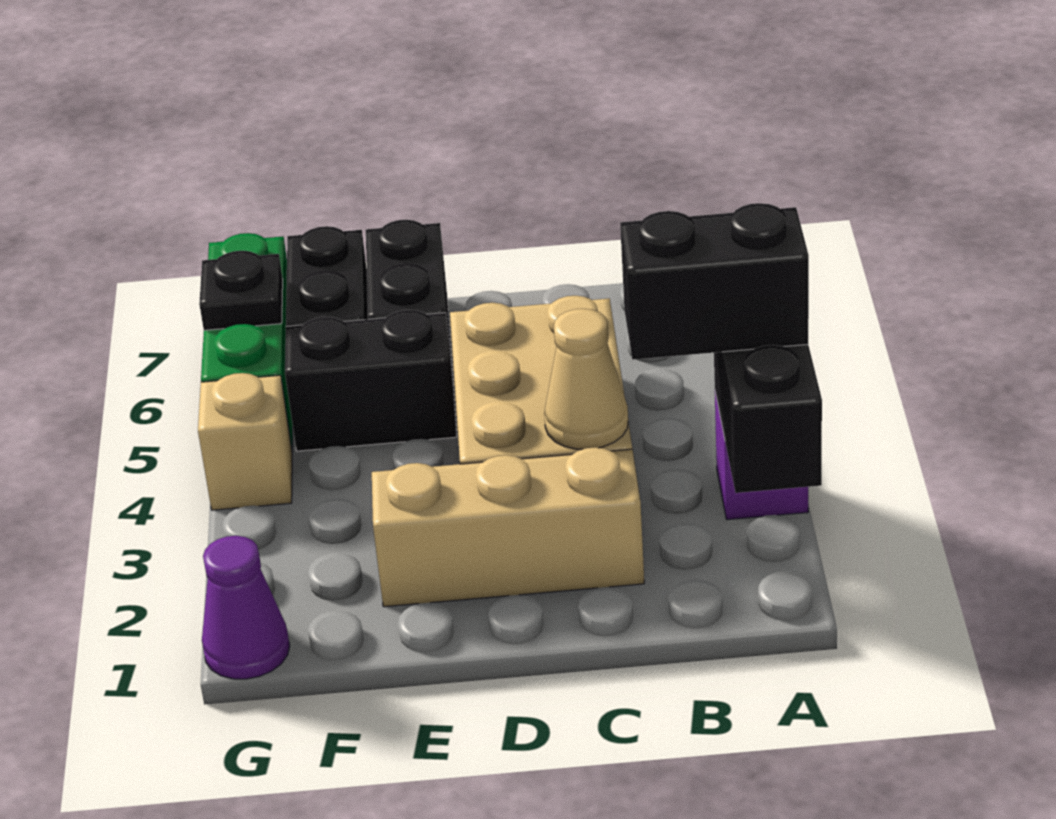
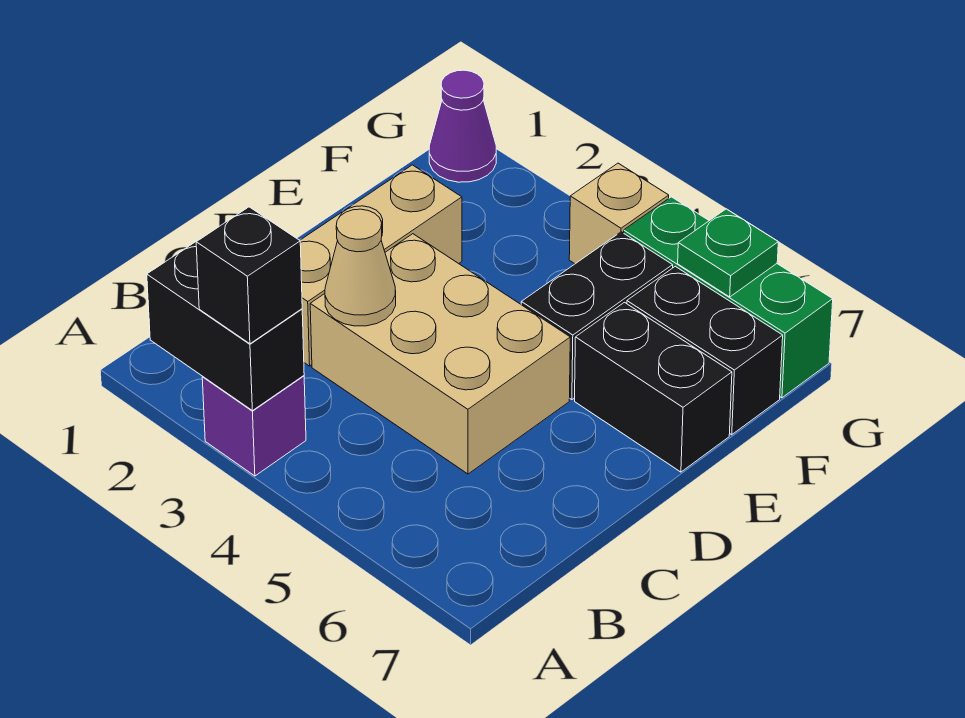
black 1x2 brick [620,203,809,360] -> black 1x1 brick [196,207,302,344]
black 1x1 plate [199,251,283,330] -> green 1x1 plate [678,209,778,297]

